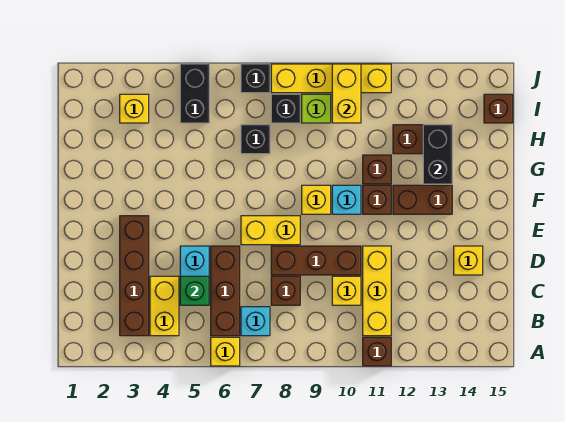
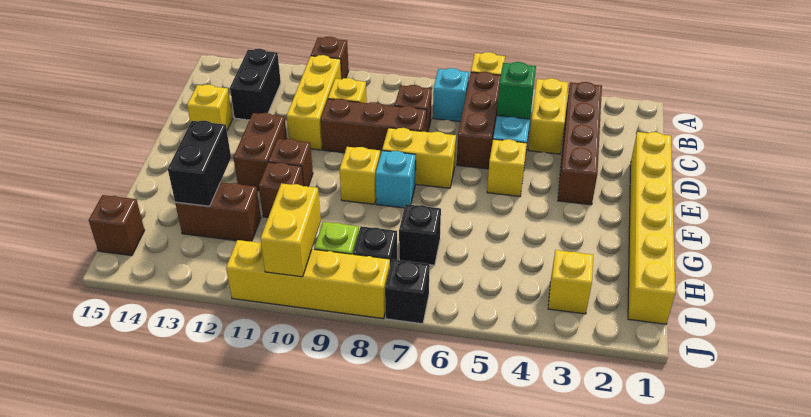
none -> yellow 1x6 brick [628,132,675,324]
none -> yellow 1x1 brick [487,139,527,196]
cyan 1x1 brick [332,185,361,214] -> cyan 1x1 brick moved to [375,151,416,208]
brown 1x2 brick [393,185,452,214] -> brown 1x2 brick turned to [233,113,287,191]
black 1x2 brick [180,64,209,123] -> black 1x2 brick moved to [230,49,281,120]

